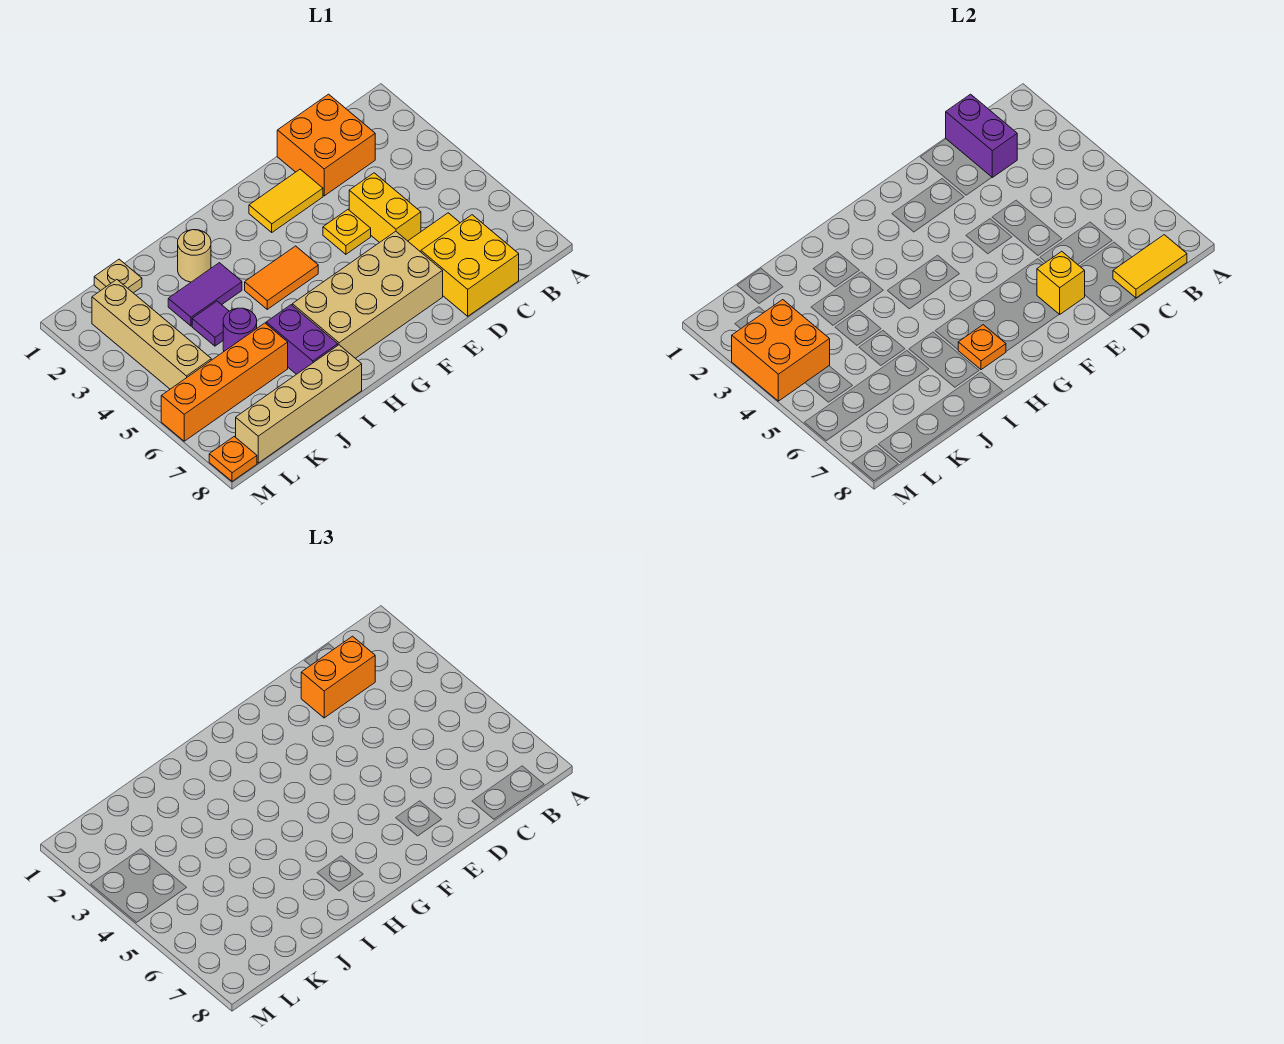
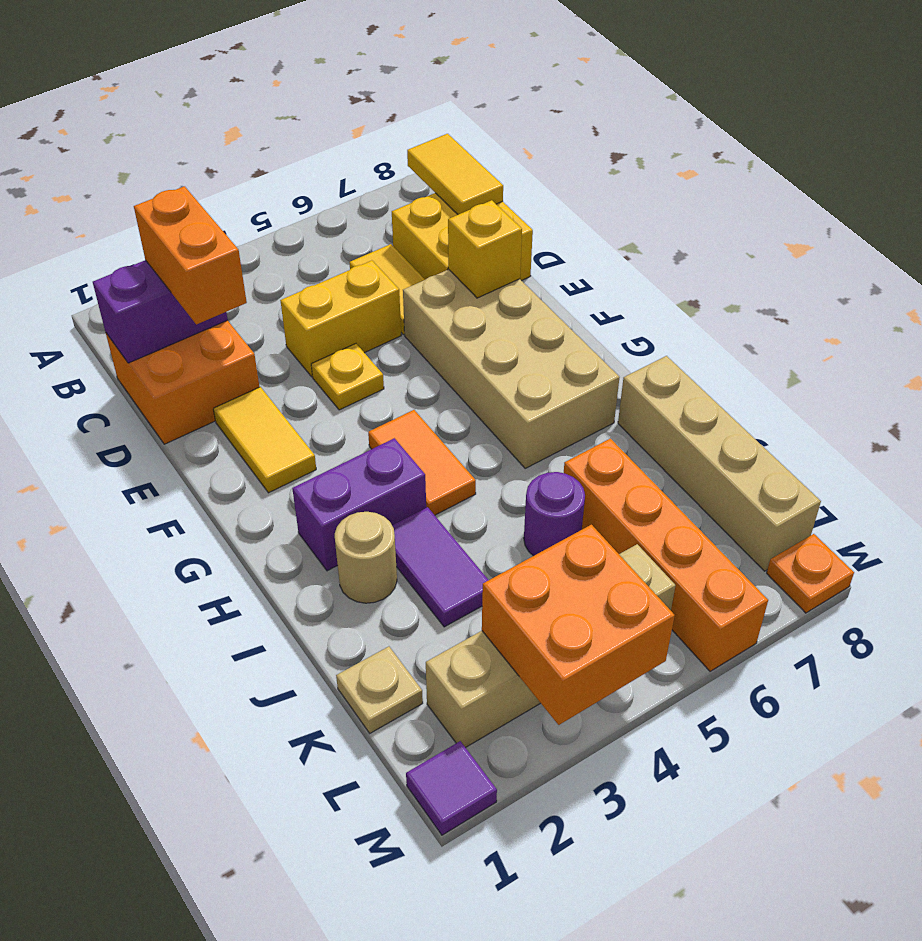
orange 1x1 plate [958,325,1006,370] -> none
purple 1x2 brick [266,305,338,374] -> purple 1x2 brick moved to [292,438,426,571]
purple 1x1 tile [192,301,229,346] -> purple 1x1 tile moved to [406,741,497,835]

